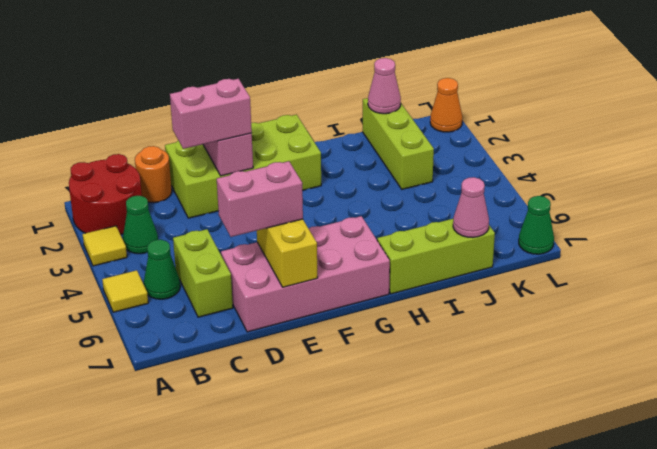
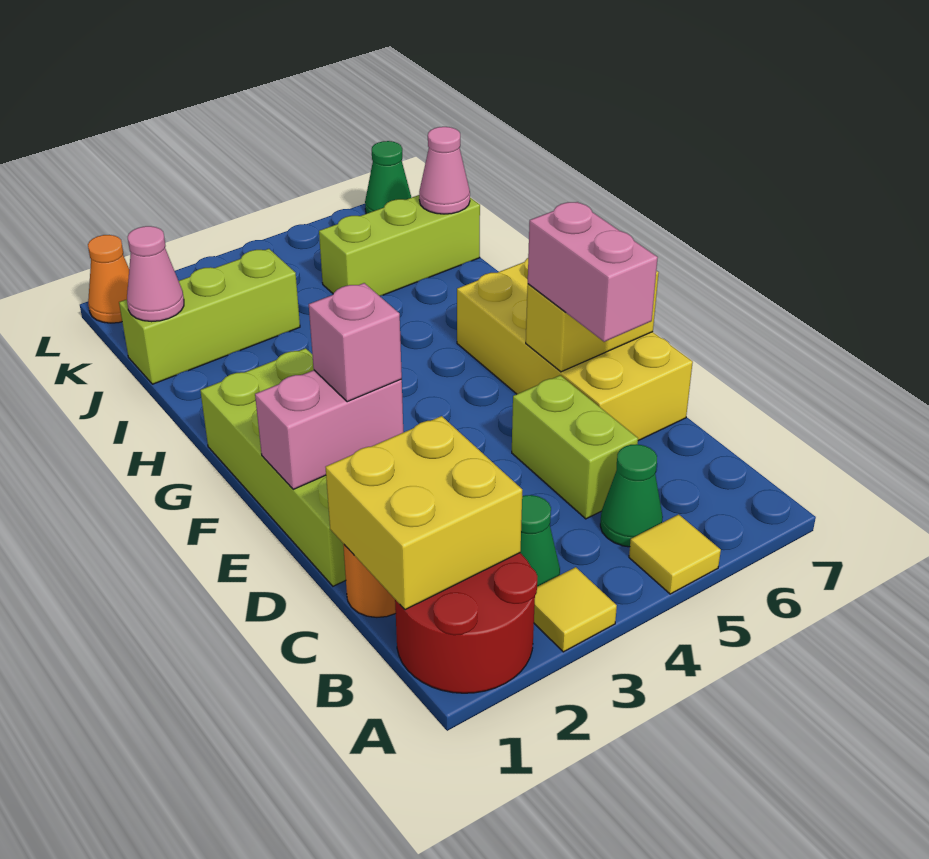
none -> yellow 2x2 brick [326,416,522,610]
lime 1x2 brick [173,229,233,317] -> lime 1x2 brick turned to [512,375,638,519]
pink 1x2 brick [170,79,252,149] -> pink 1x1 brick [309,283,402,402]
pink 2x4 brick [221,216,390,332] -> yellow 2x4 brick [457,258,693,441]
lime 1x3 brick [377,219,495,294] -> lime 1x3 brick turned to [319,195,480,296]

